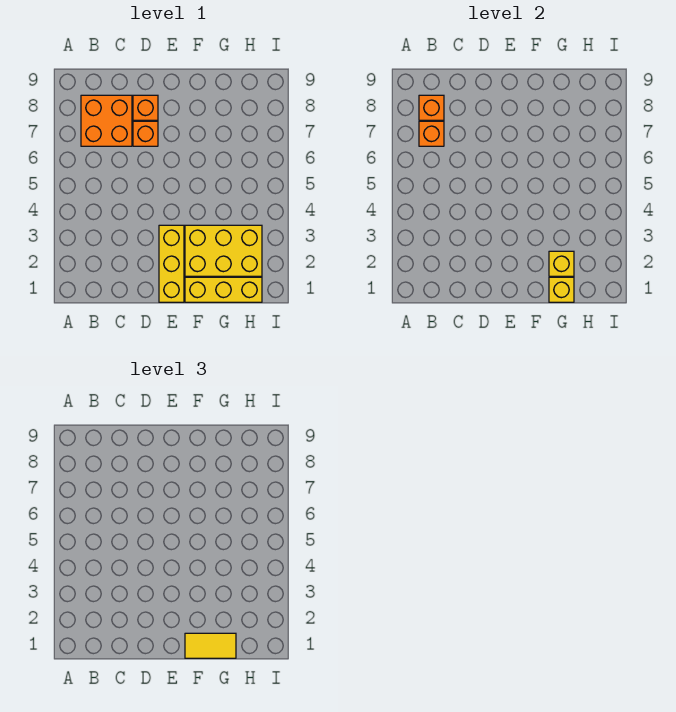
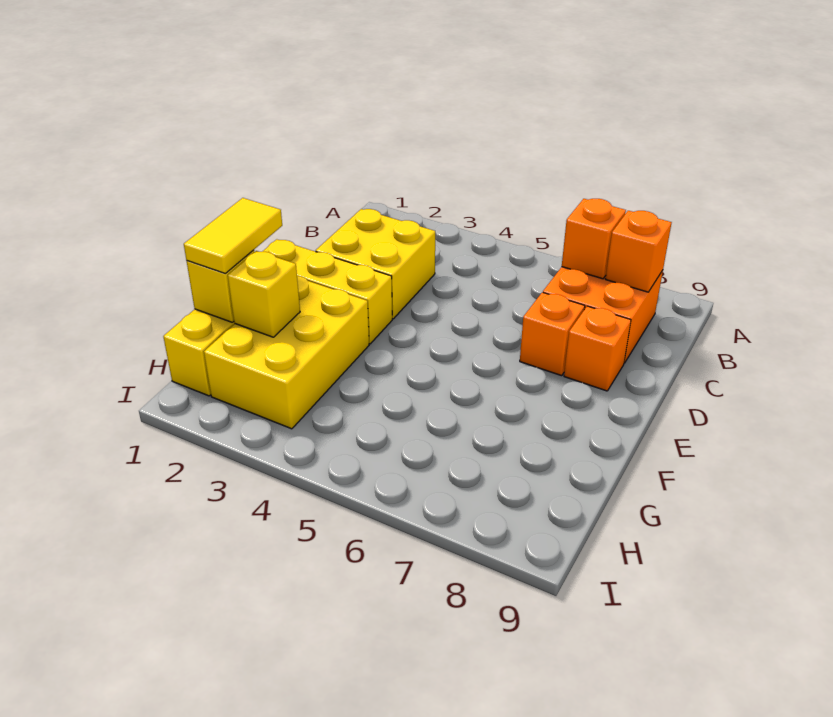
none -> yellow 2x2 brick [316,209,435,319]

